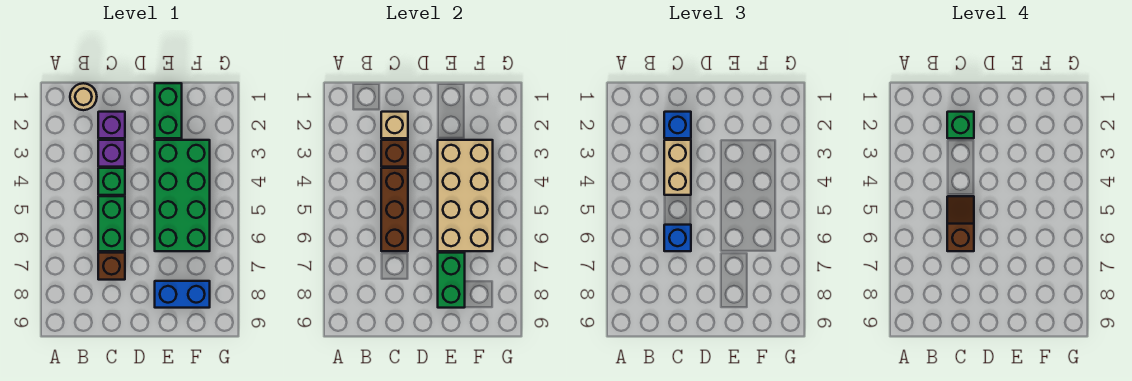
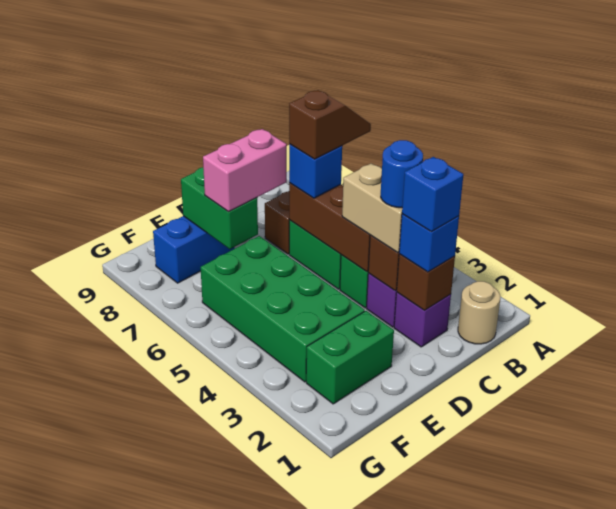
tan 1x1 brick [381,112,408,138] -> brown 1x1 brick [397,254,455,310]
green 1x1 brick [947,112,974,138] -> blue 1x1 brick [402,157,463,232]
none -> blue 1x1 round brick [381,140,423,208]
brown 1x2 slope [947,196,974,251] -> brown 1x2 slope turned to [289,90,371,159]
none -> pink 1x2 brick [203,129,287,212]
green 1x2 brick [155,83,182,138] -> green 1x2 brick turned to [306,311,394,404]
tan 2x4 brick [438,140,493,251] -> none

